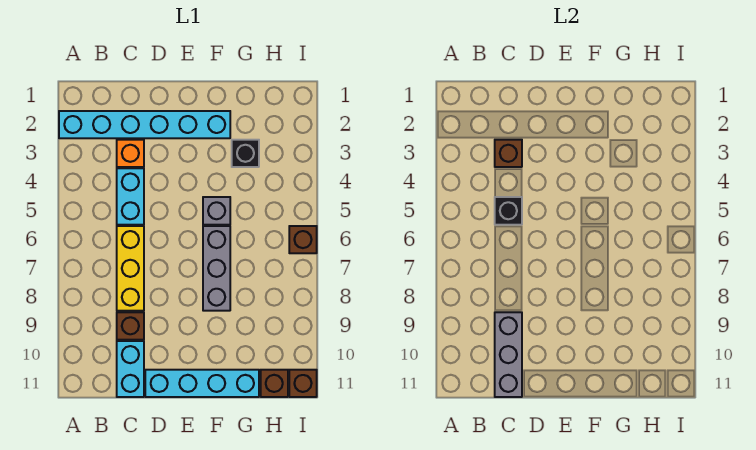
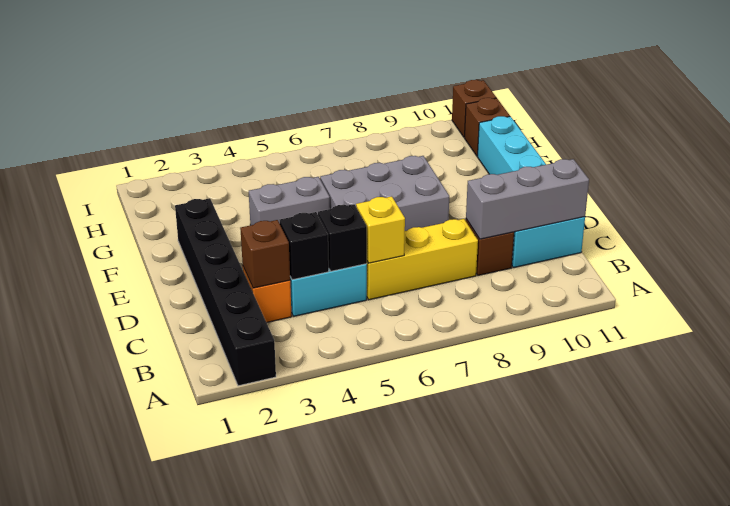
cyan 1x6 brick [59,111,230,138] -> black 1x6 brick [175,198,276,386]
none -> yellow 1x1 brick [356,196,405,263]
grey 1x1 brick [203,197,230,225] -> grey 1x2 brick [249,177,330,225]
grey 1x3 brick [203,226,230,311] -> grey 2x3 brick [320,156,449,231]
black 1x1 brick [232,140,259,167] -> black 1x1 brick moved to [280,212,329,280]
brown 1x1 brick [289,226,317,253] -> none

